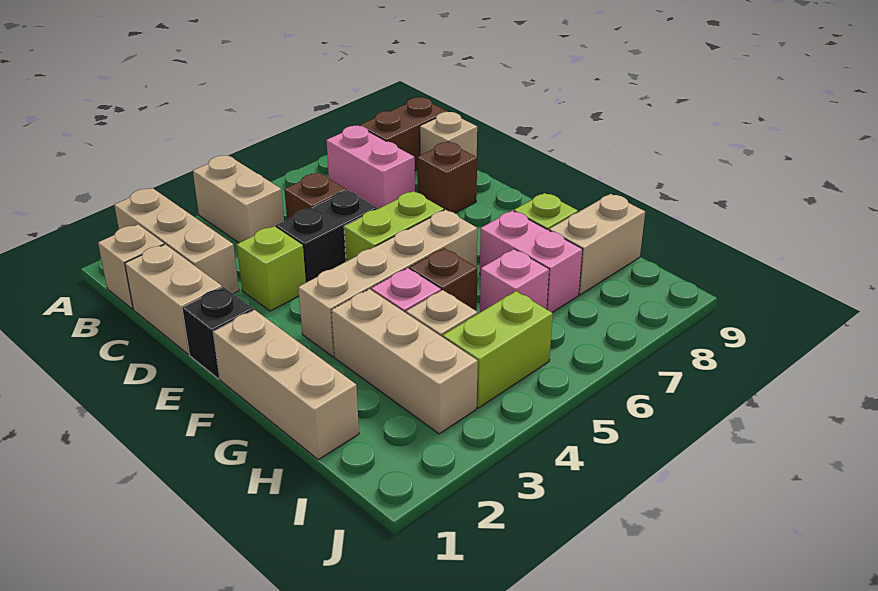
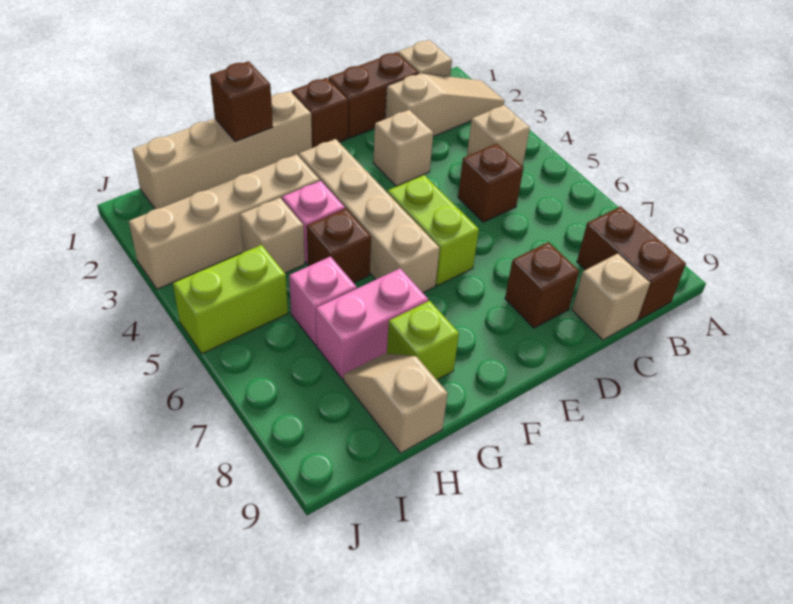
tan 1x3 brick [114,188,239,294] -> tan 1x3 slope [385,73,504,137]
tan 1x2 brick [193,155,284,243] -> tan 1x1 brick [467,105,530,167]
pink 1x2 brick [326,126,415,209] -> none
tan 1x2 brick [125,244,222,354] -> brown 1x2 brick [328,52,419,138]
lime 1x1 brick [237,226,306,311] -> tan 1x1 brick [373,110,433,186]
black 1x2 brick [276,191,377,283] -> none
black 1x1 brick [182,287,253,379] -> brown 1x1 brick [292,78,348,148]
tan 1x3 brick [213,310,359,460] -> tan 1x4 brick [132,91,312,209]
none -> brown 1x1 brick [210,61,273,142]
tan 1x3 brick [331,289,478,434] -> tan 1x4 brick [129,154,320,289]
tan 1x2 brick [549,194,645,295] -> tan 1x2 slope [344,353,448,453]
lime 1x2 brick [443,291,553,408] -> lime 1x2 brick turned to [173,245,288,354]

